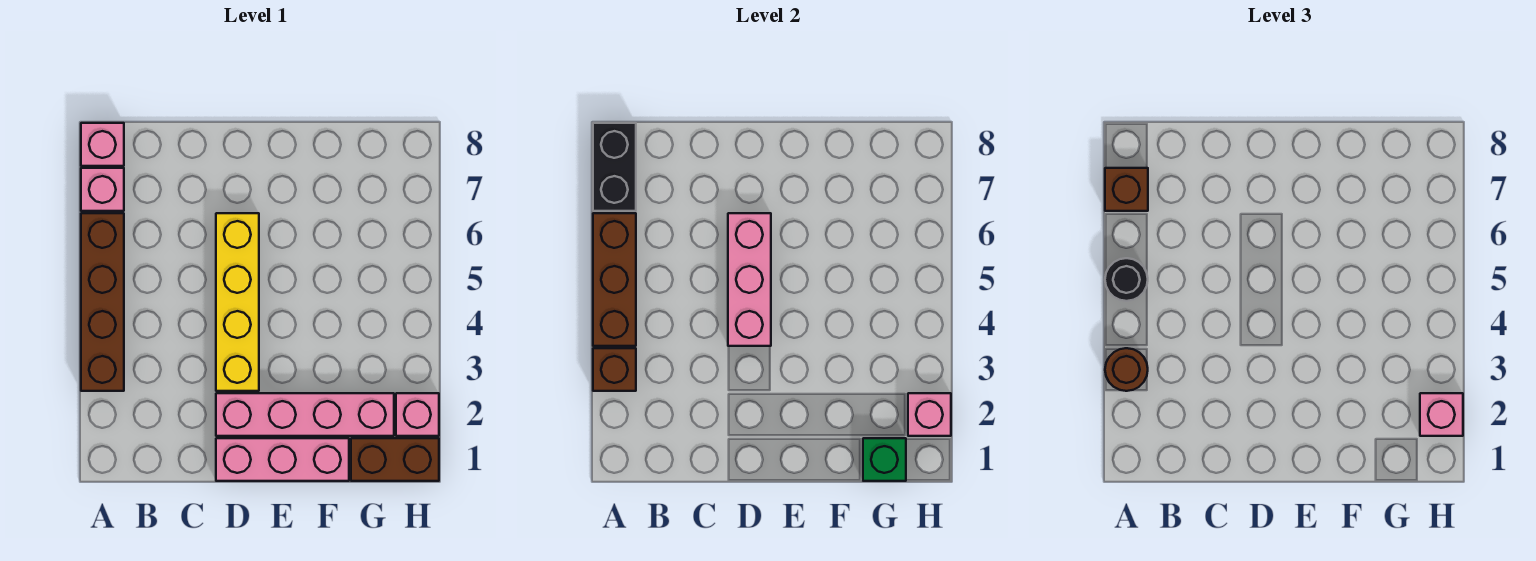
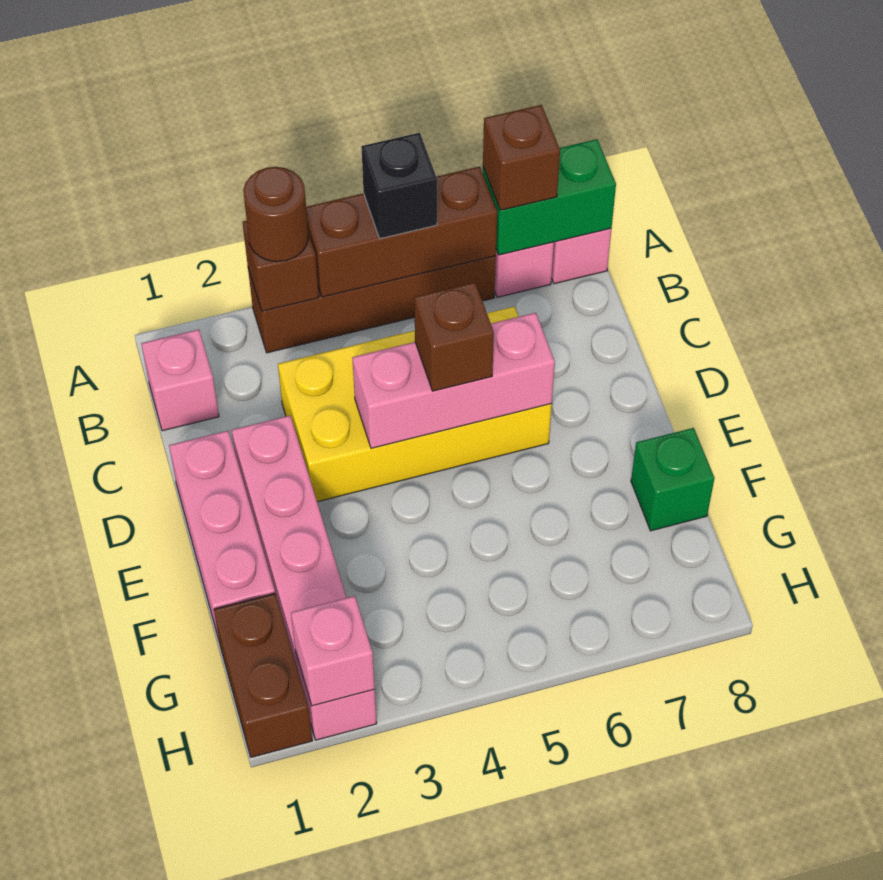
black 1x1 round brick [1105,258,1148,301] -> black 1x1 brick [361,133,437,239]
black 1x2 brick [593,123,636,211] -> green 1x2 brick [483,139,616,255]
yellow 1x4 brick [216,213,259,391] -> yellow 2x4 brick [278,307,552,502]
none -> brown 1x1 brick [414,282,494,391]
green 1x1 brick [863,438,906,481] -> green 1x1 brick moved to [631,428,714,531]
pink 1x1 brick [1420,393,1463,436] -> pink 1x1 brick moved to [141,329,219,431]

